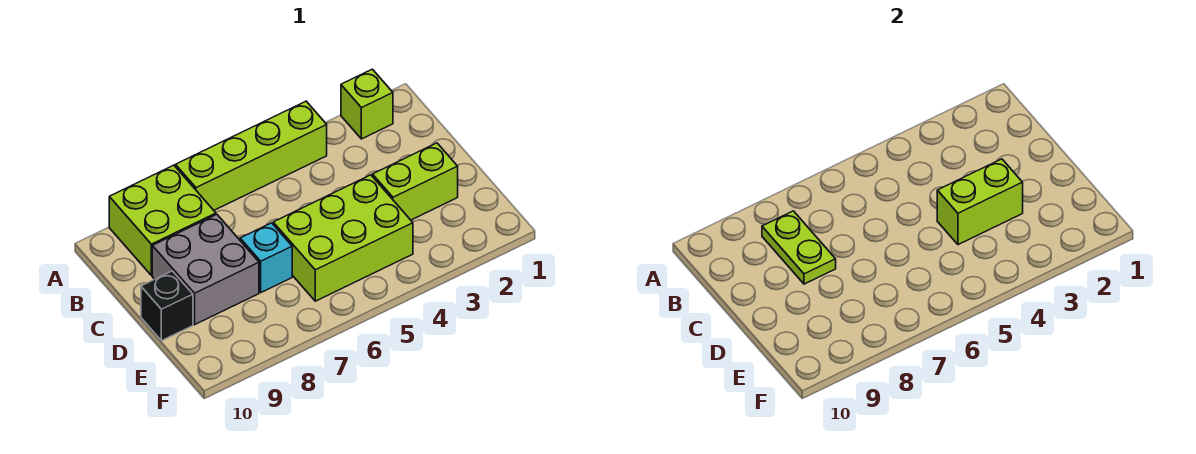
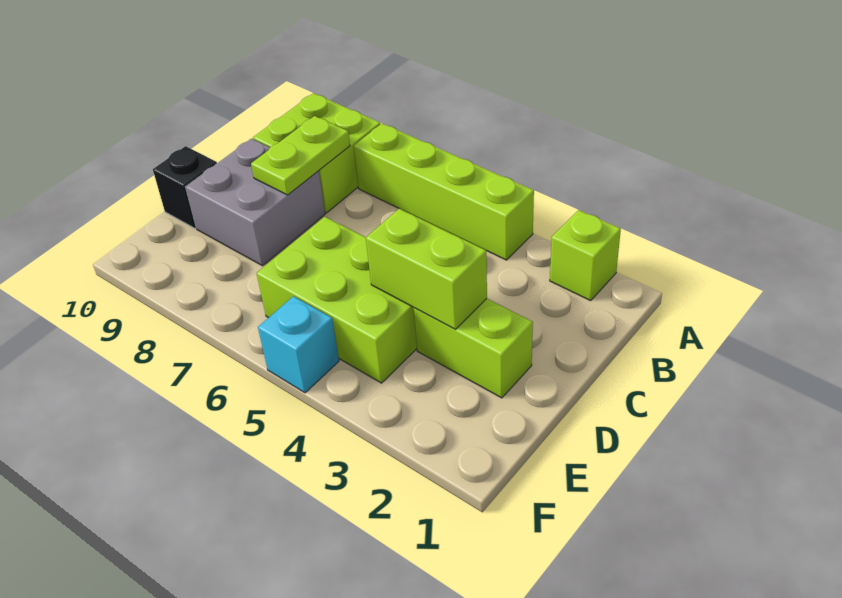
cyan 1x1 brick [240,223,292,292] -> cyan 1x1 brick moved to [258,296,339,393]

